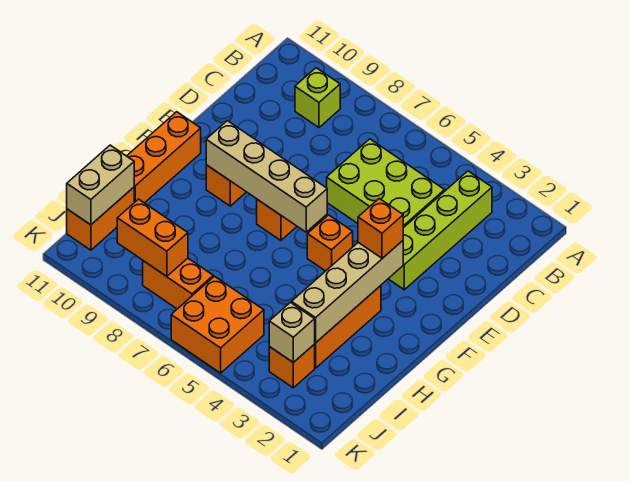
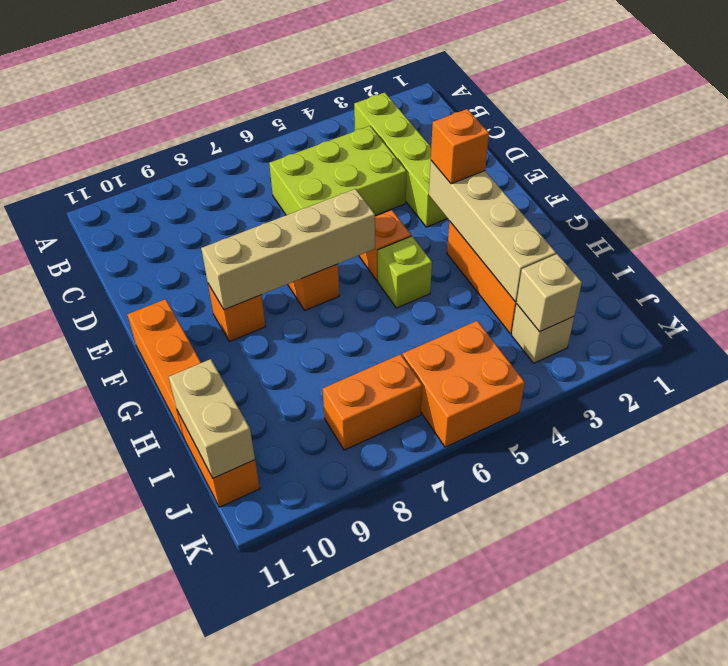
lime 1x1 brick [295,68,340,127] -> lime 1x1 brick moved to [378,236,432,308]
orange 1x1 brick [269,344,315,388] -> tan 1x1 brick [512,304,574,363]
orange 1x2 brick [117,199,188,276] -> none

